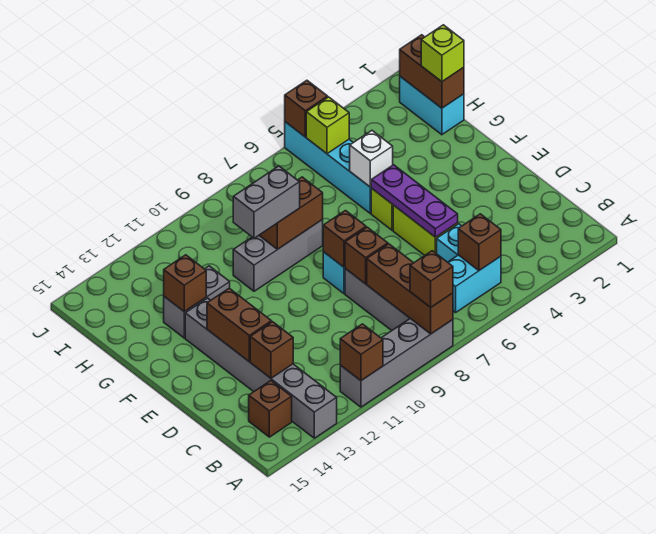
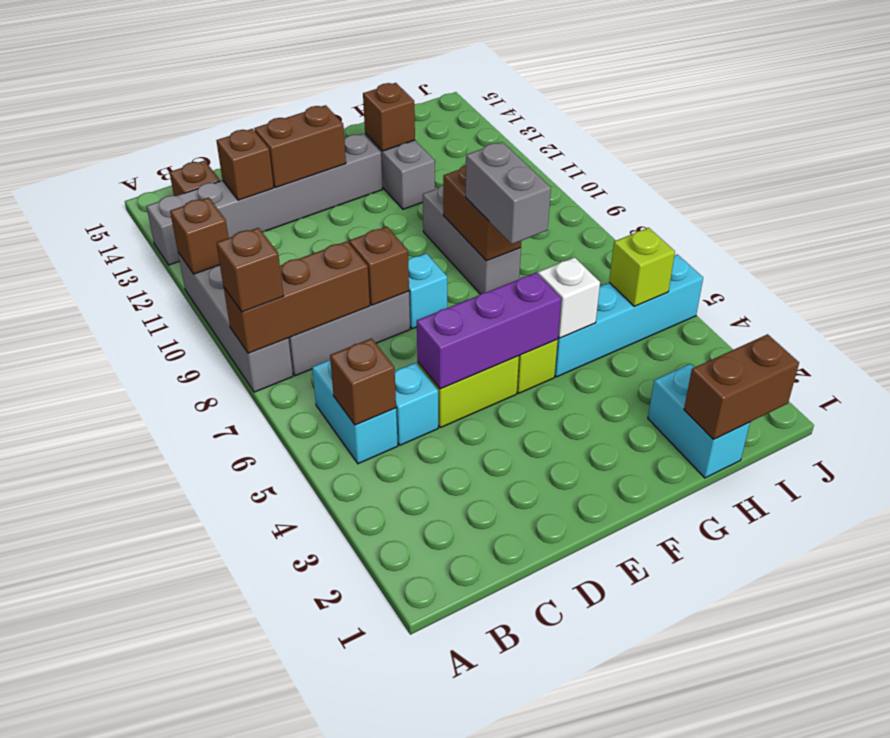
purple 1x3 plate [371,165,458,237] -> purple 1x3 brick [417,273,561,389]
brown 1x1 brick [323,211,366,267] -> none
grey 1x2 brick [233,166,300,238] -> grey 1x2 brick moved to [466,142,551,244]
cyan 1x2 brick [400,77,464,135] -> cyan 1x2 brick turned to [648,364,750,478]
lime 1x1 brick [421,25,464,82] -> none
brown 1x1 brick [285,80,328,137] -> none

